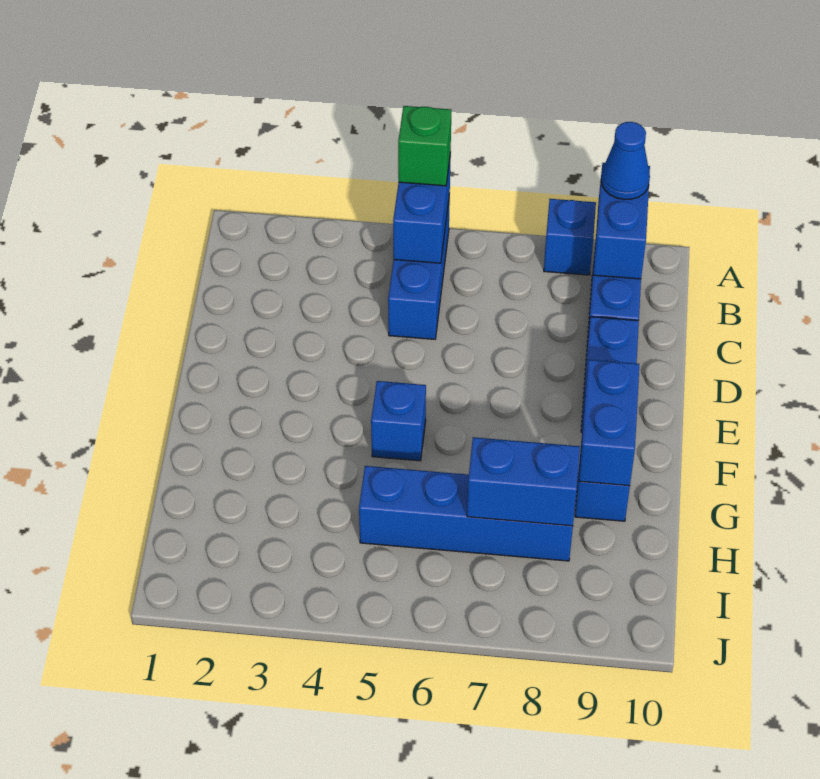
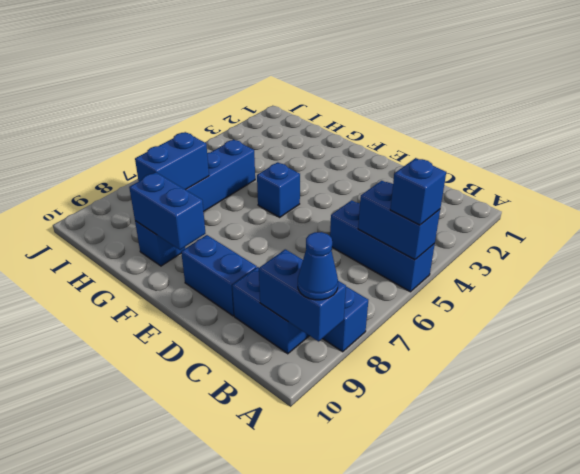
green 1x1 brick [398,106,451,186] -> blue 1x1 brick [390,158,446,225]

